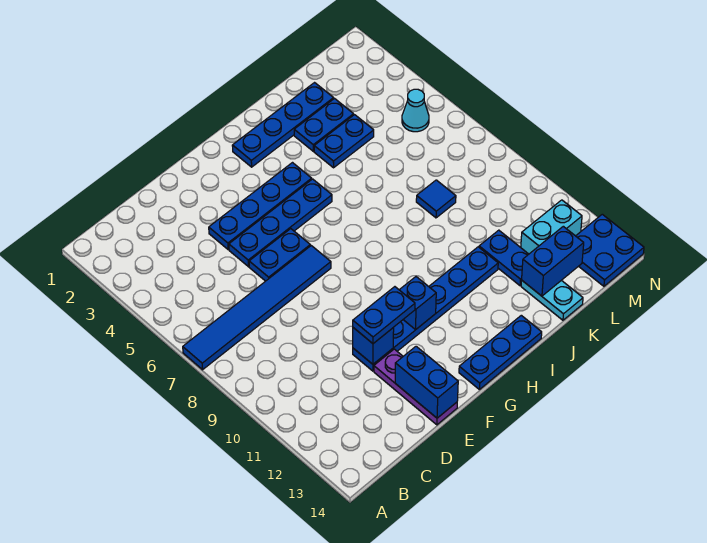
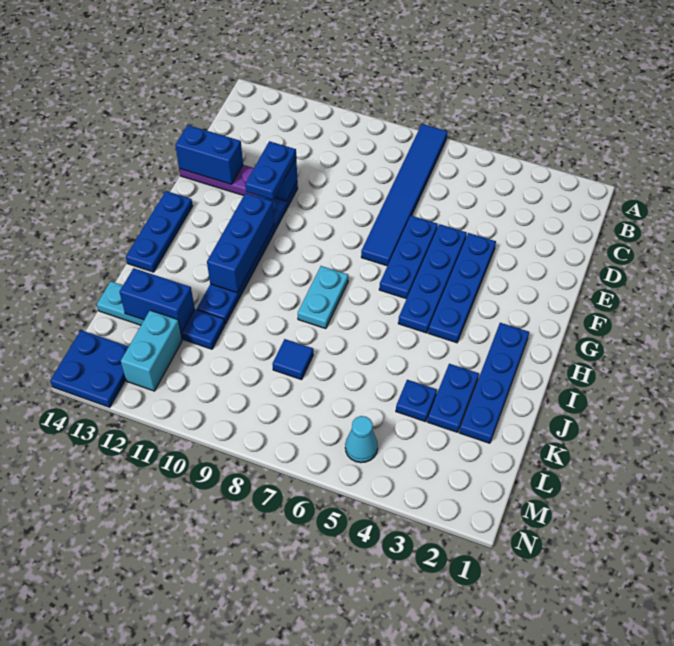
blue 1x2 plate [249,229,310,281] -> blue 1x3 plate [379,216,438,299]
blue 1x1 brick [400,277,436,330] -> blue 1x3 brick [207,193,274,293]
none -> cyan 1x2 plate [298,266,348,329]
blue 1x2 plate [314,115,374,168] -> blue 1x1 plate [396,380,437,422]
blue 1x2 brick [522,226,584,296] -> blue 1x2 brick turned to [120,268,195,333]

